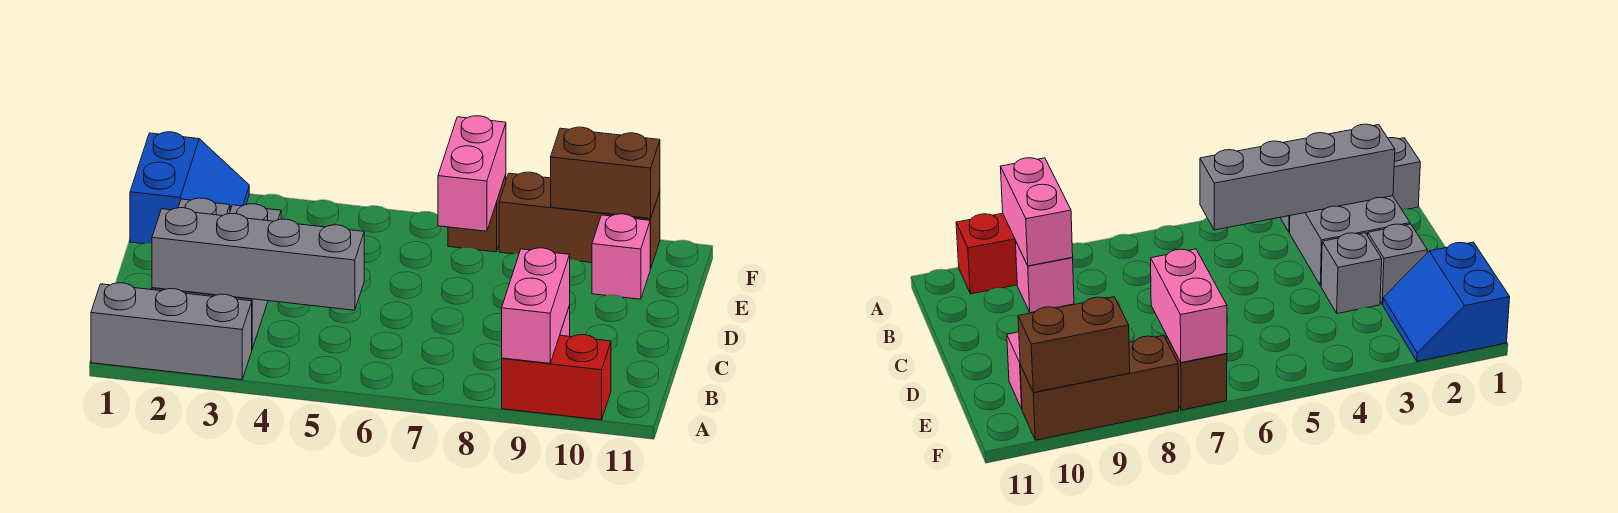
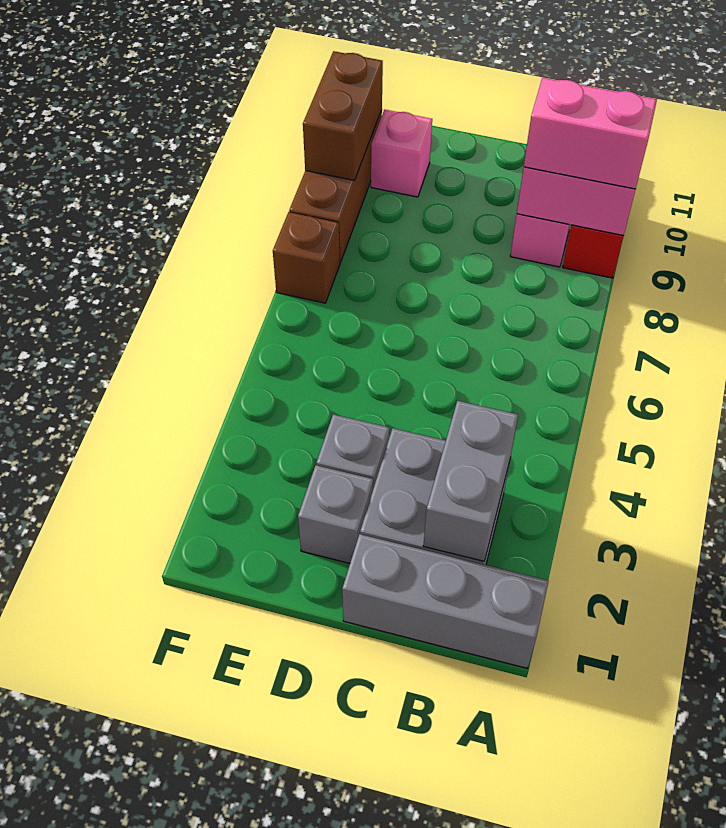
grey 1x3 brick [91,283,252,380] -> grey 1x3 brick turned to [342,534,549,668]
grey 1x4 brick [152,208,364,310] -> grey 1x2 brick [423,401,518,561]
blue 2x2 slope [130,132,249,244] -> none
pink 1x2 brick [438,116,506,231] -> pink 1x2 brick moved to [524,78,657,189]

